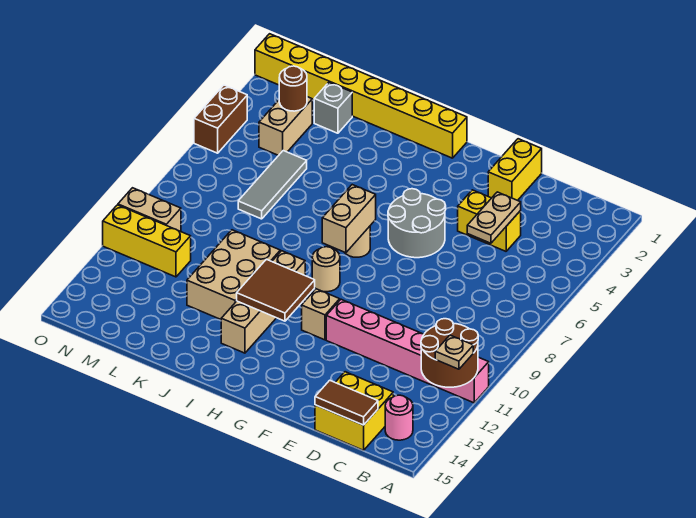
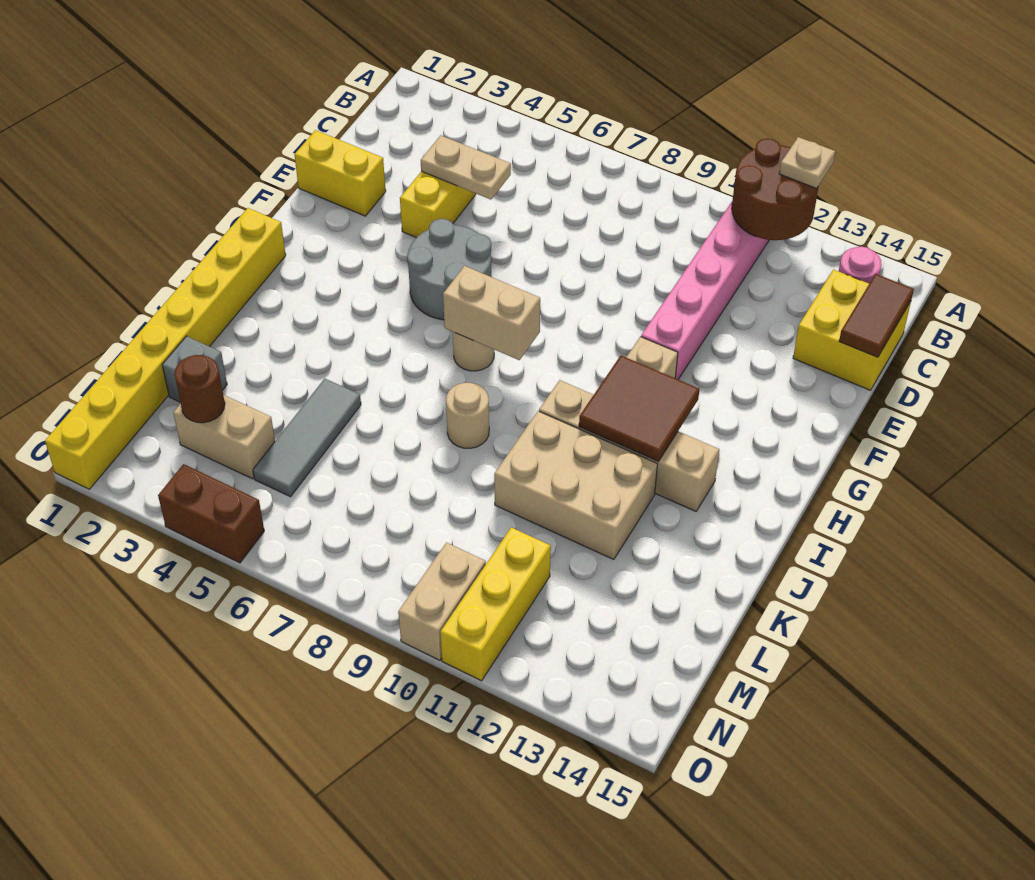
tan 1x1 round brick [312,247,340,292] -> tan 1x1 round brick moved to [446,383,489,448]
grey 1x3 tile [238,151,307,219] -> grey 1x3 tile turned to [253,379,361,497]

